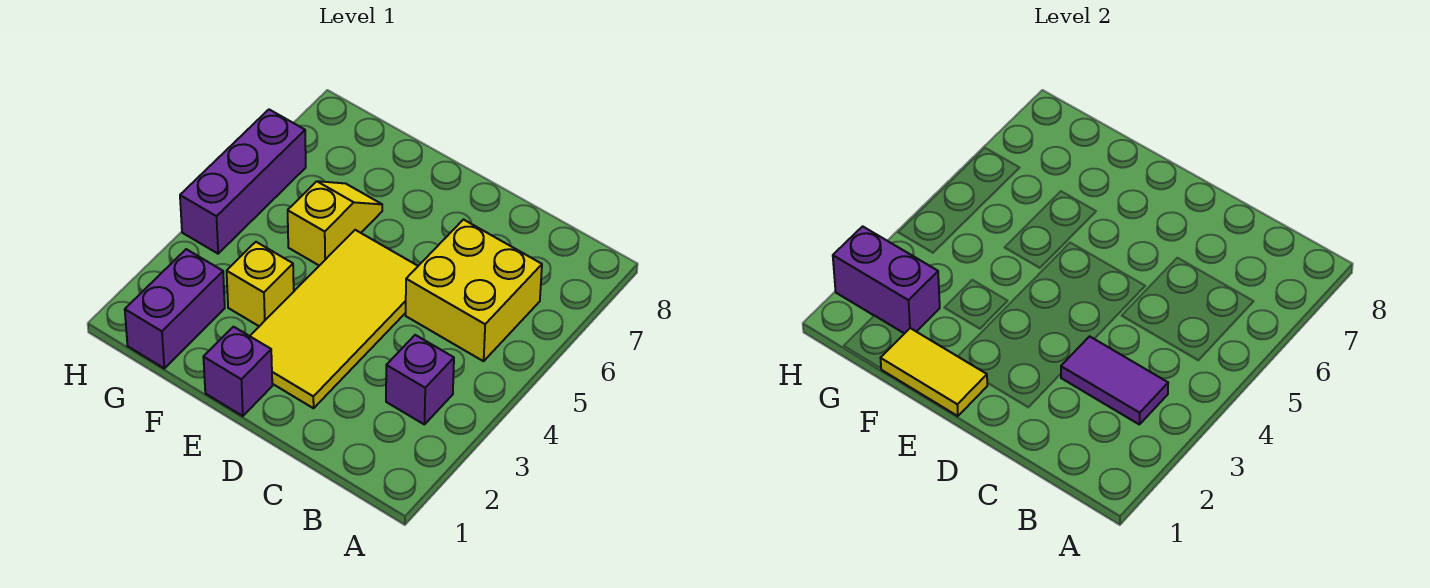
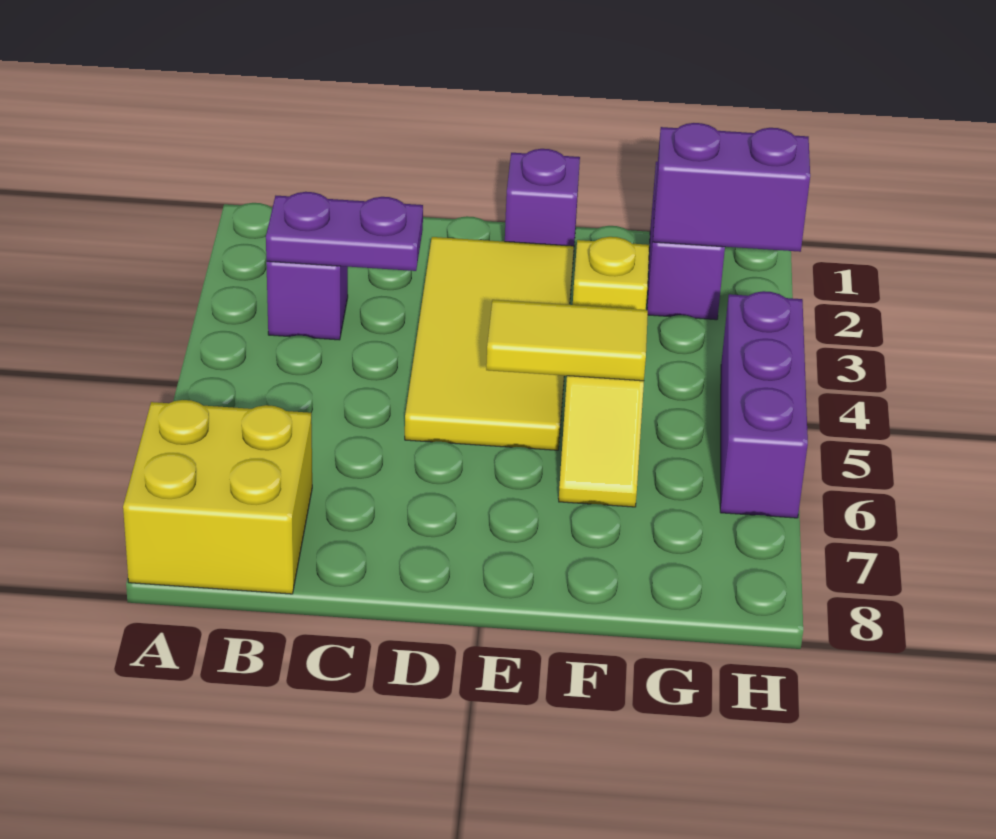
purple 1x2 tile [1061,336,1168,425] -> purple 1x2 plate [266,192,423,271]
yellow 2x2 brick [406,220,542,361] -> yellow 2x2 brick moved to [123,400,312,594]
yellow 1x2 tile [881,328,987,416] -> yellow 1x2 tile moved to [486,300,648,381]

